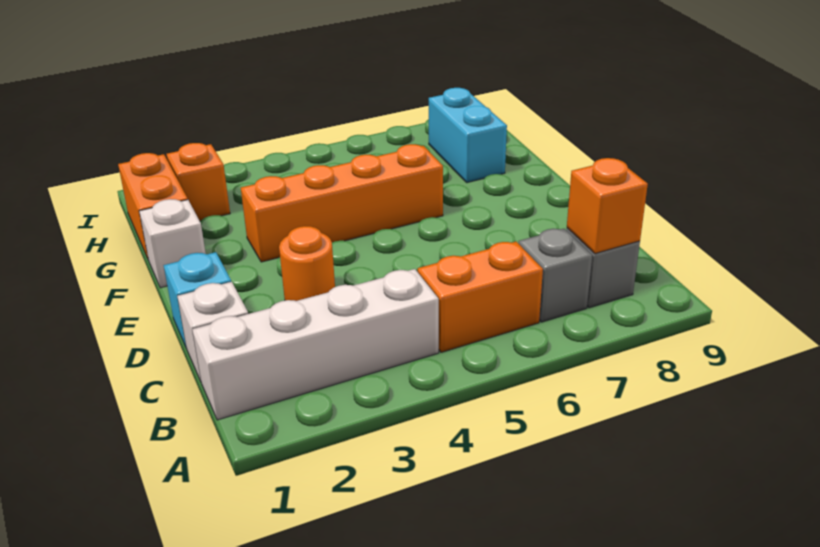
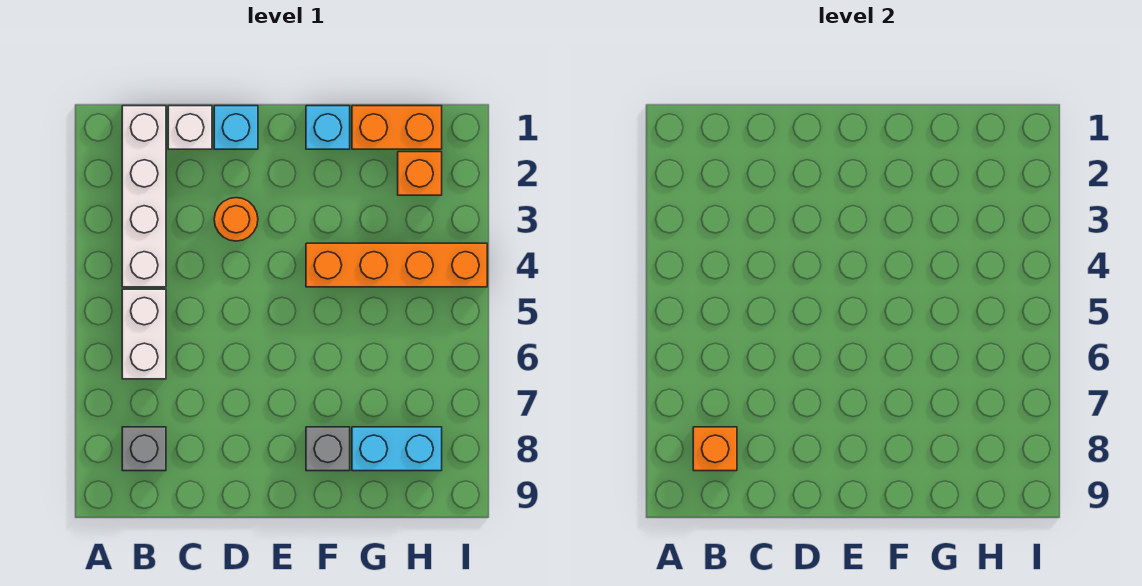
orange 1x2 brick [418,242,543,352] -> white 1x2 brick [122,289,166,379]
grey 1x1 brick [518,229,592,322] -> grey 1x1 brick moved to [306,427,350,471]
white 1x1 brick [139,199,206,288] -> cyan 1x1 brick [306,106,350,149]
orange 1x4 brick [241,144,443,262] -> orange 1x4 brick turned to [306,243,487,287]

